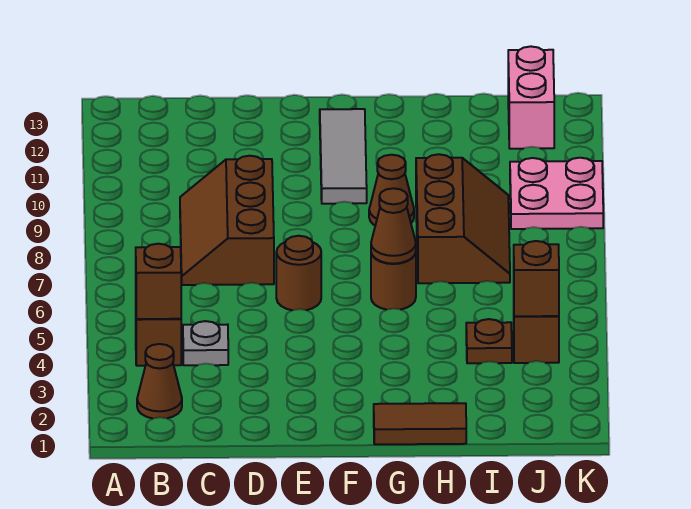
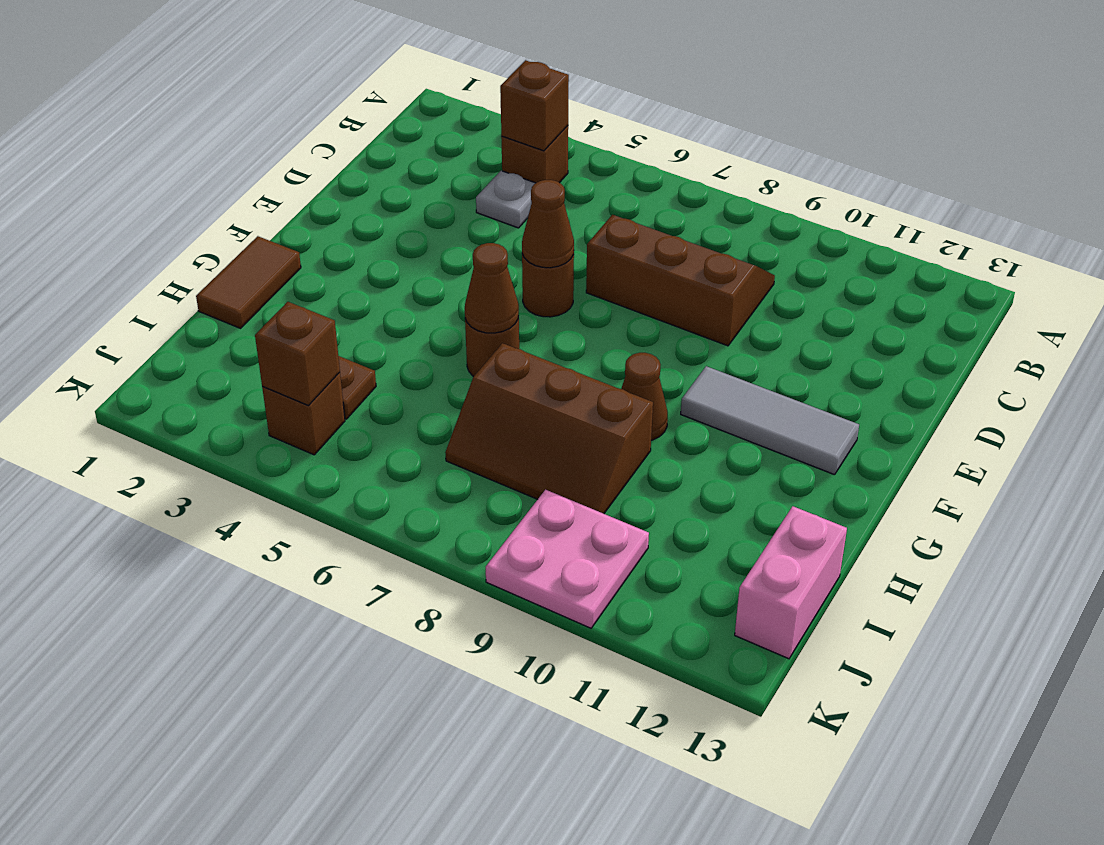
brown 1x1 cone [137,344,182,419] -> brown 1x1 cone moved to [522,180,574,268]
pink 1x2 brick [508,46,554,149] -> pink 1x2 brick turned to [735,506,847,659]

